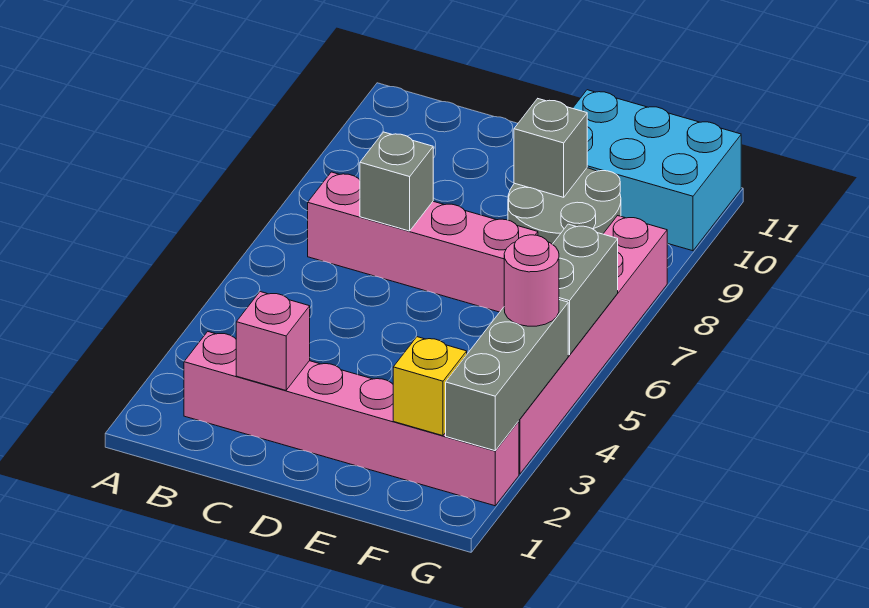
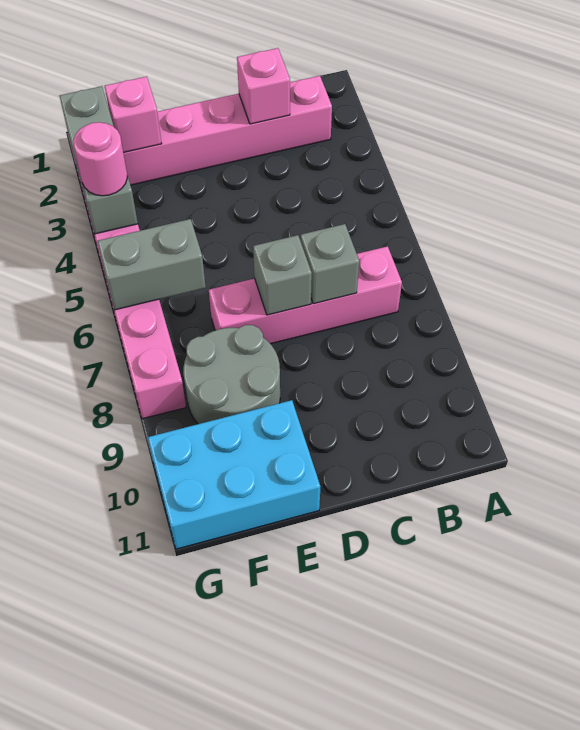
grey 1x1 brick [514,99,587,197] -> grey 1x1 brick moved to [253,235,312,315]
yellow 1x1 brick [393,337,467,436] -> pink 1x1 brick [105,77,162,152]
grey 1x2 brick [553,224,618,355] -> grey 1x2 brick turned to [98,219,206,310]

